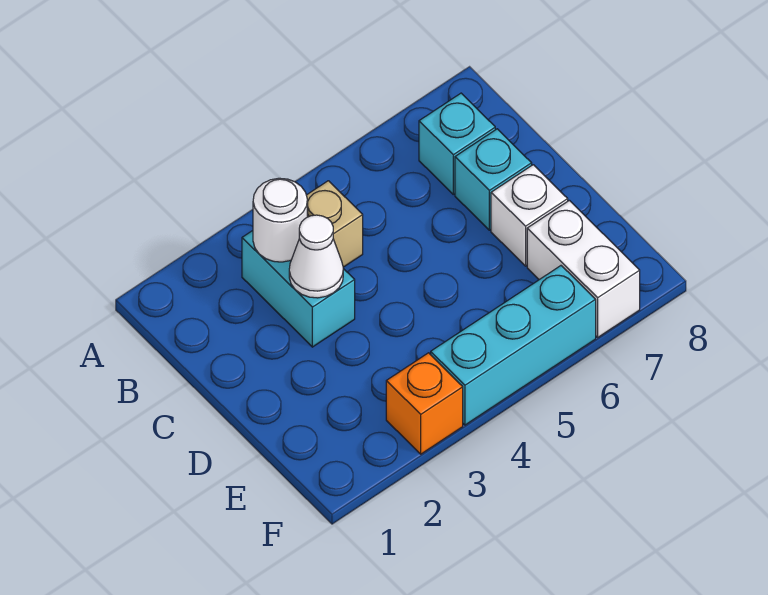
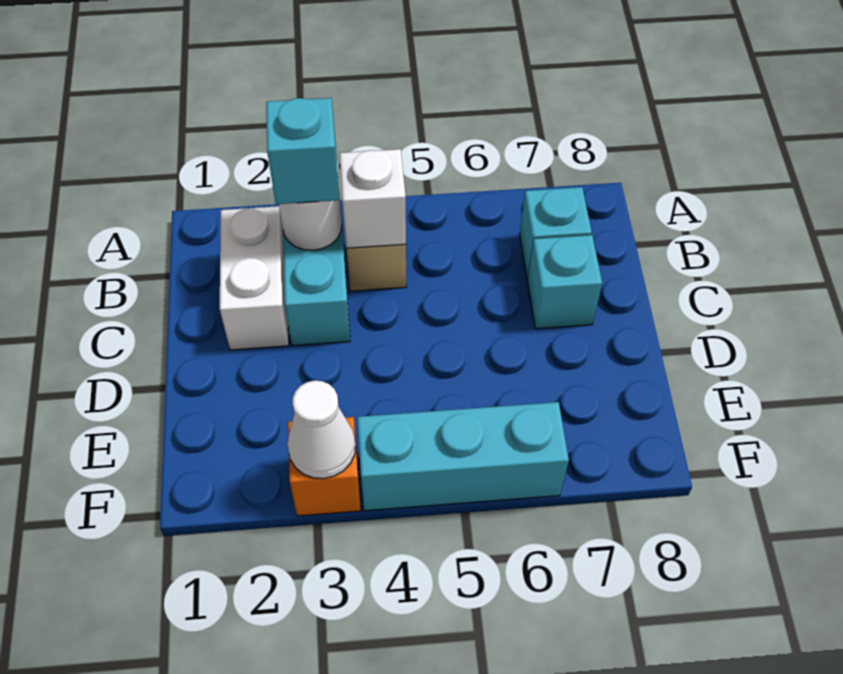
none -> cyan 1x1 brick [266,98,339,204]
white 1x1 cone [289,215,343,298] -> white 1x1 cone moved to [287,381,356,479]
white 1x1 brick [491,165,568,266] -> white 1x1 brick moved to [339,149,406,248]
white 1x2 brick [527,200,640,337] -> white 1x2 brick moved to [220,206,289,350]

